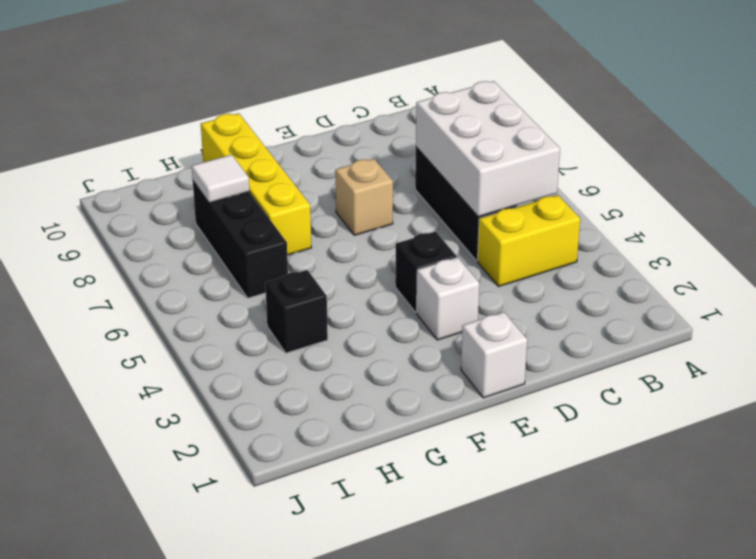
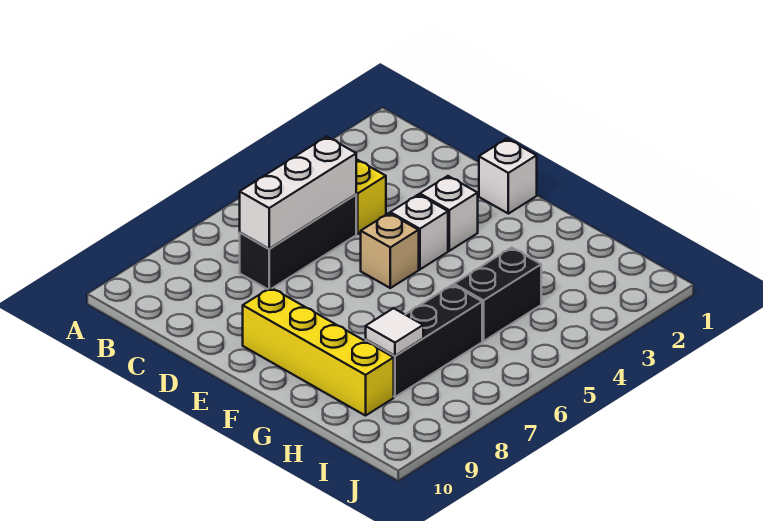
white 2x3 brick [416,81,560,217] -> white 1x3 brick [240,137,356,249]
black 1x1 brick [395,232,457,312] -> white 1x1 brick [390,195,448,269]
tan 1x1 brick [335,159,393,235] -> tan 1x1 brick moved to [361,213,419,288]
yellow 1x4 brick [201,113,311,255] -> yellow 1x4 brick turned to [243,288,394,416]
black 1x1 brick [265,270,328,353] -> black 1x2 brick [454,248,541,341]

